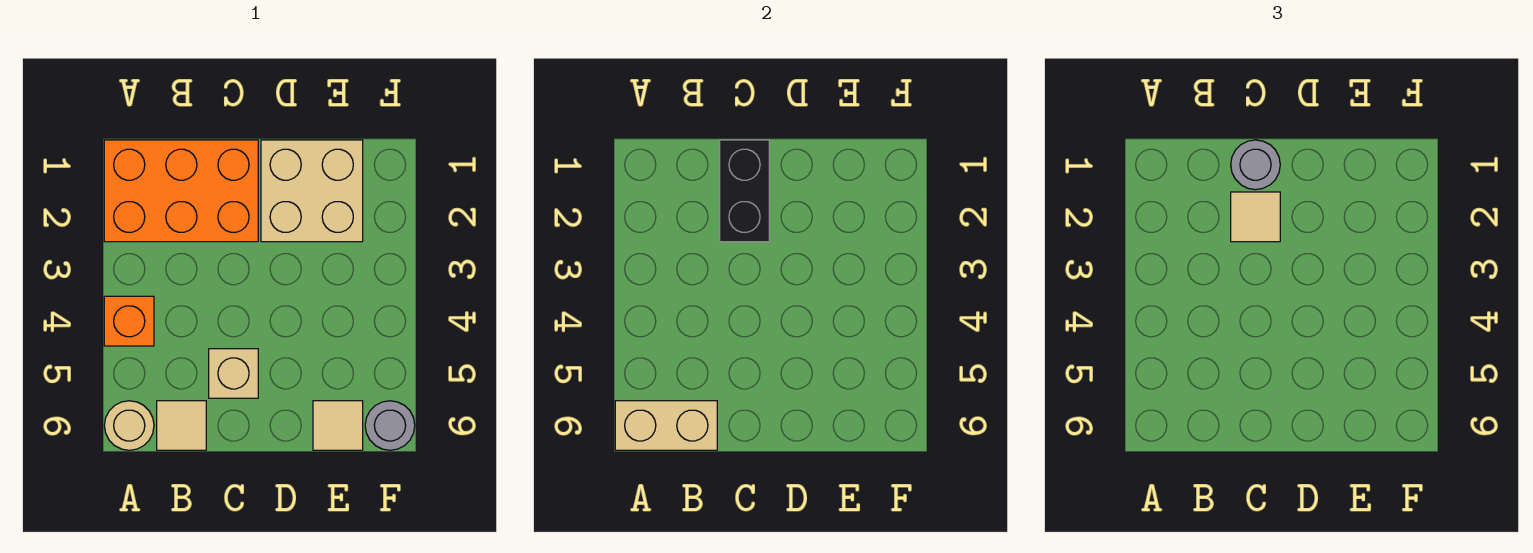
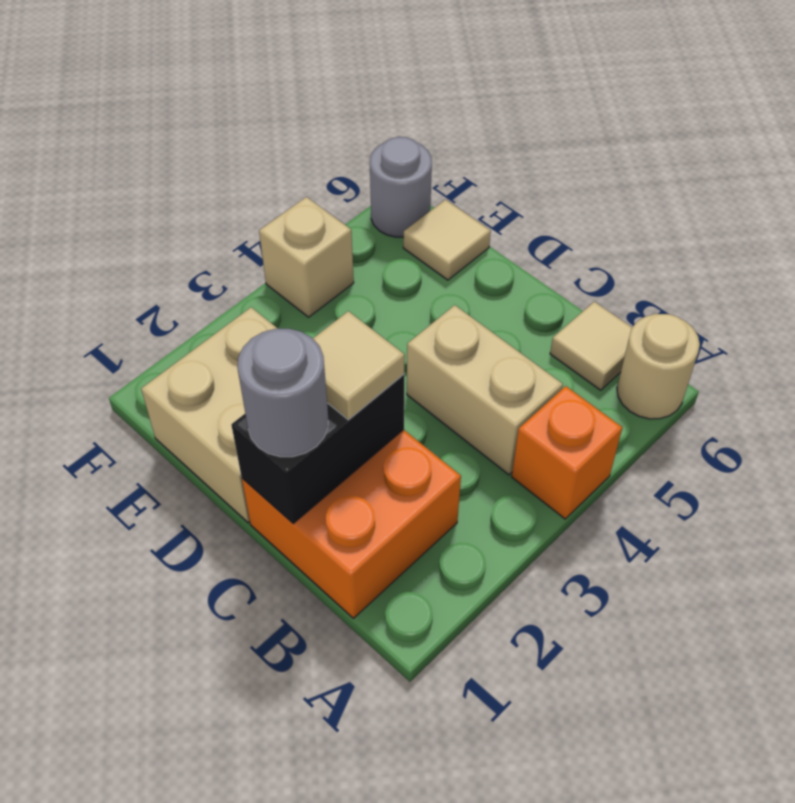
orange 2x3 brick [104,140,258,242] -> orange 2x2 brick [242,430,461,618]
tan 1x2 brick [615,401,717,450] -> tan 1x2 brick moved to [407,305,563,475]
tan 1x1 brick [209,349,258,398] -> tan 1x1 brick moved to [259,197,354,317]

